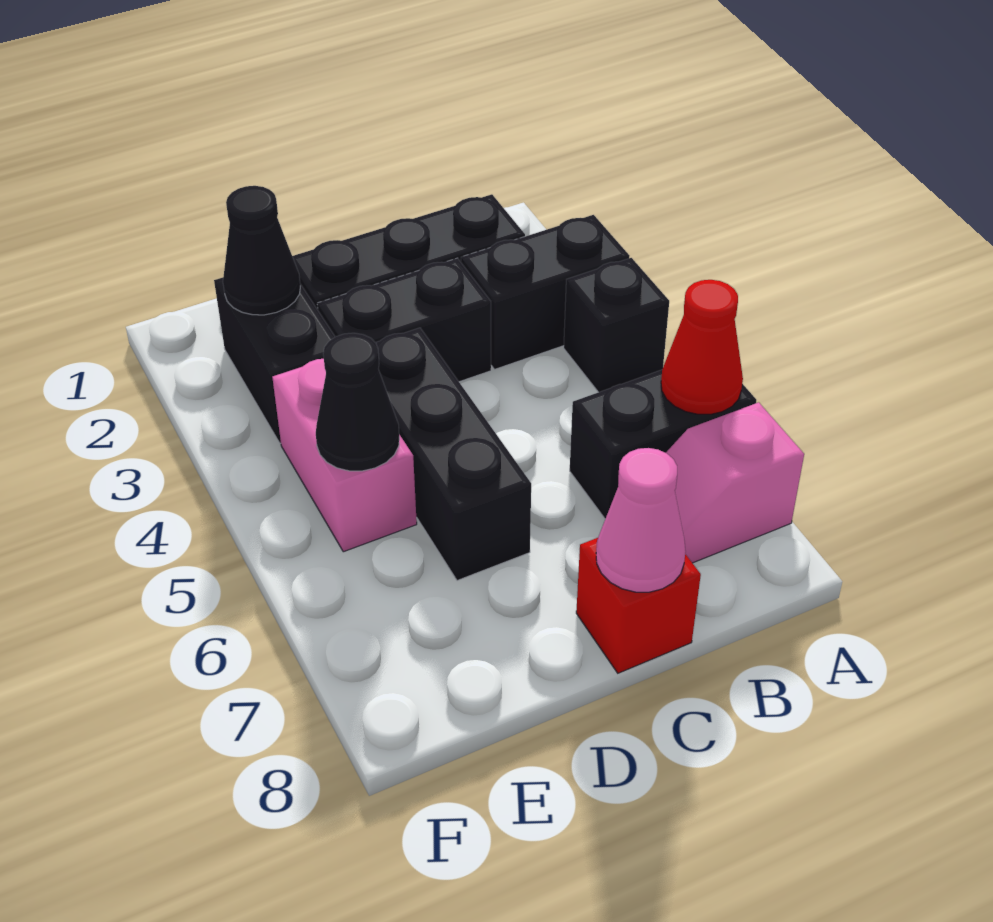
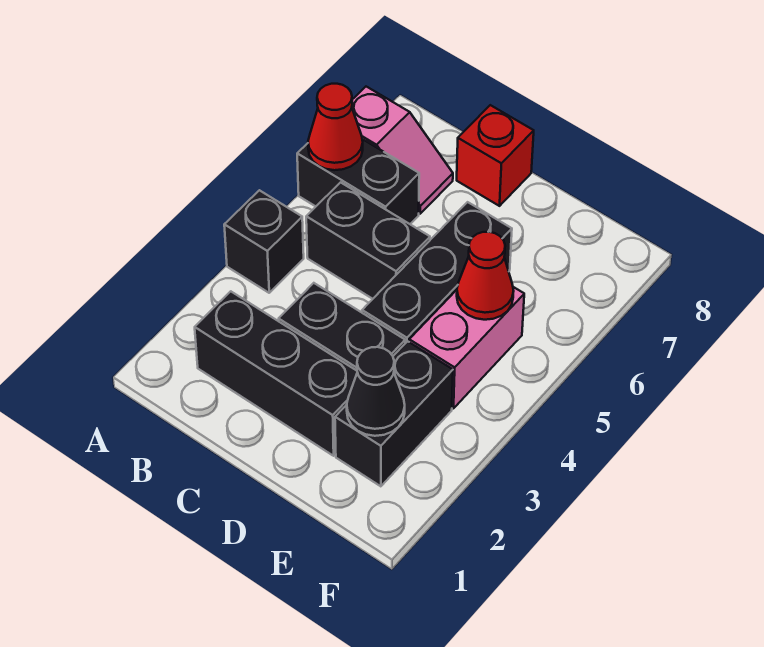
black 1x2 brick [461,215,629,369] -> black 1x2 brick moved to [306,182,430,299]
pink 1x1 cone [596,448,686,592] -> none
black 1x1 cone [316,333,399,471] -> red 1x1 cone [457,232,514,320]

